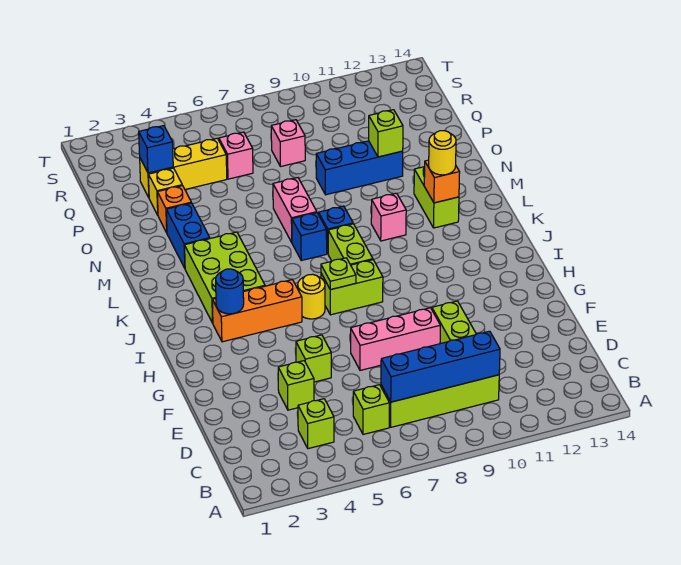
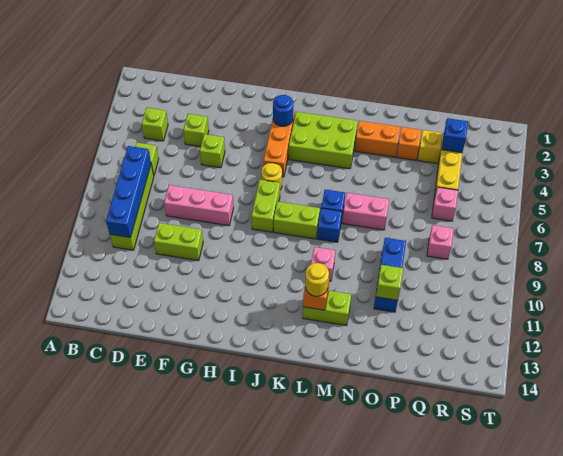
pink 1x3 brick [351,308,440,370] -> pink 1x3 brick turned to [164,185,234,226]
lime 1x1 plate [321,258,356,290] -> none
blue 1x2 brick [166,203,210,268] -> orange 1x2 brick [355,121,400,157]

